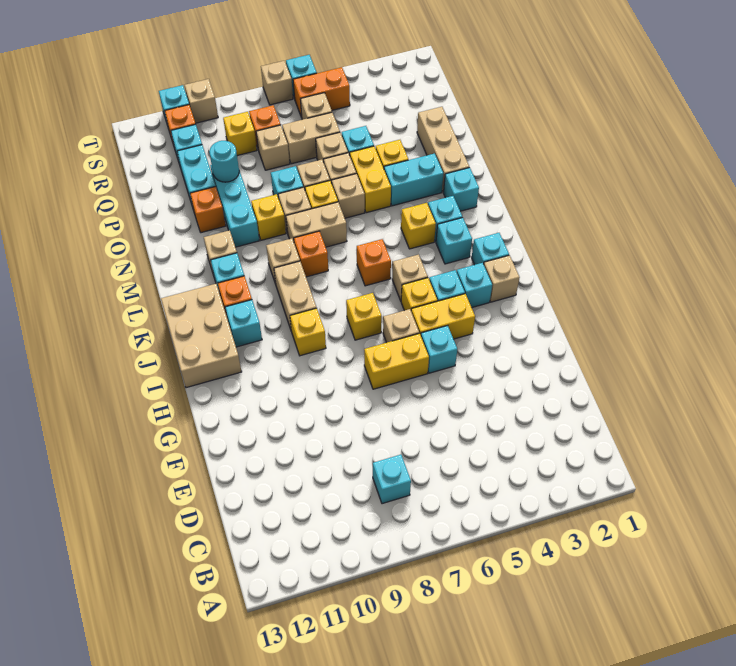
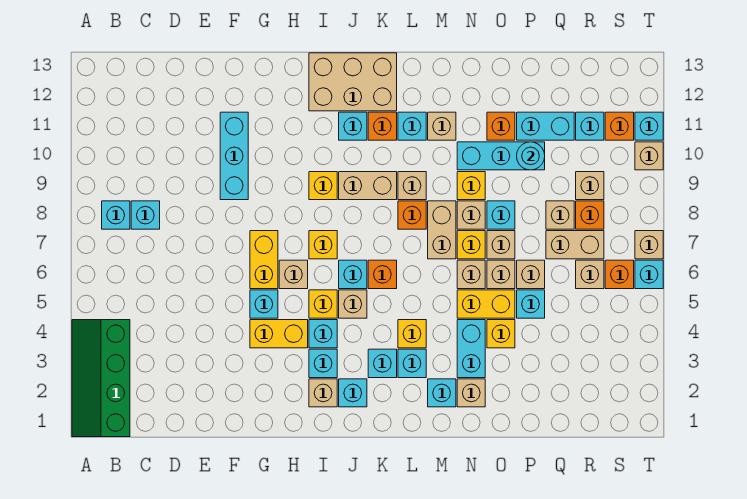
none -> green 2x4 slope [72,320,130,437]
none -> cyan 1x1 brick [102,201,130,229]
none -> cyan 1x3 brick [220,112,248,200]
yellow 1x2 brick [411,294,475,339] -> yellow 1x2 brick turned to [250,320,308,348]
none -> cyan 1x1 brick [339,260,367,289]
tan 1x3 brick [417,107,469,192] -> tan 1x1 brick [457,379,485,407]
tan 1x2 brick [282,112,340,164] -> tan 1x2 brick turned to [546,231,604,259]
yellow 1x1 brick [223,112,257,156] -> tan 1x1 brick [576,172,604,200]
orange 1x2 brick [293,67,350,117] -> orange 1x1 brick [605,260,634,289]

